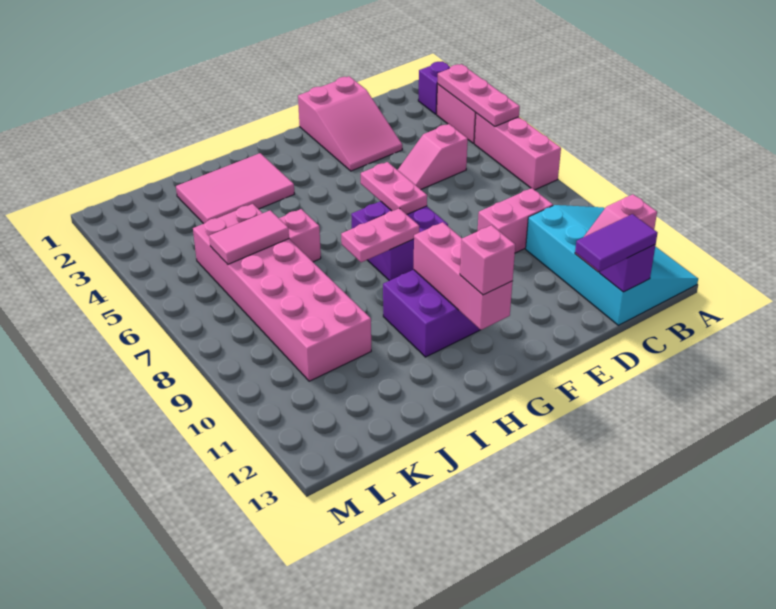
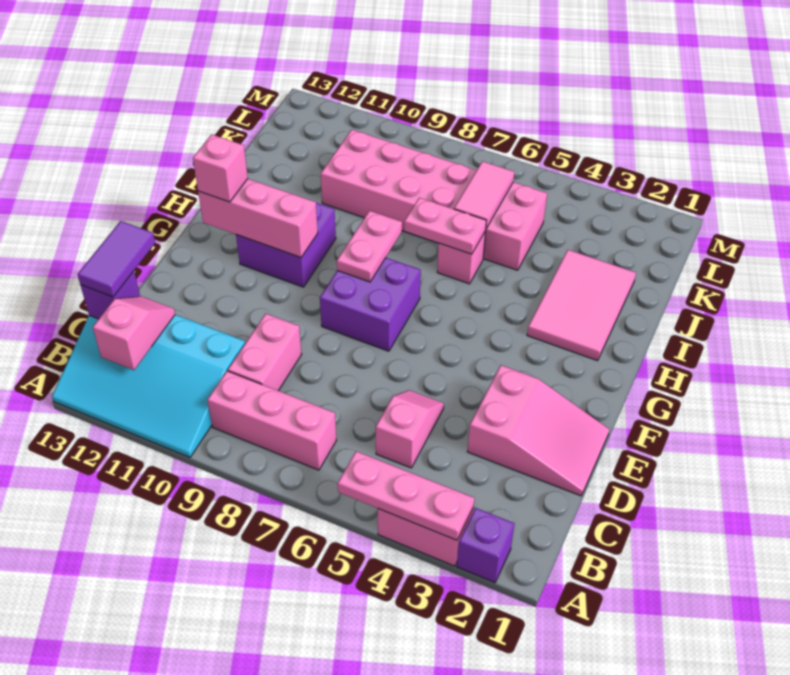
pink 1x3 brick [474,113,561,190] -> pink 1x3 brick moved to [207,371,336,470]
pink 2x3 slope [298,76,402,171] -> pink 2x3 slope turned to [467,365,610,496]
pink 1x2 plate [361,162,427,214] -> pink 1x2 plate moved to [404,198,486,254]

